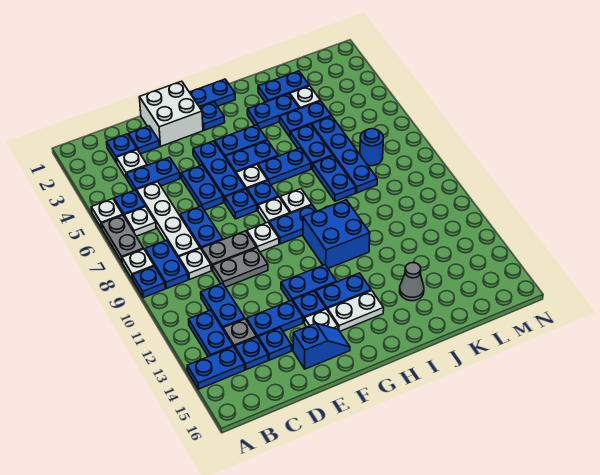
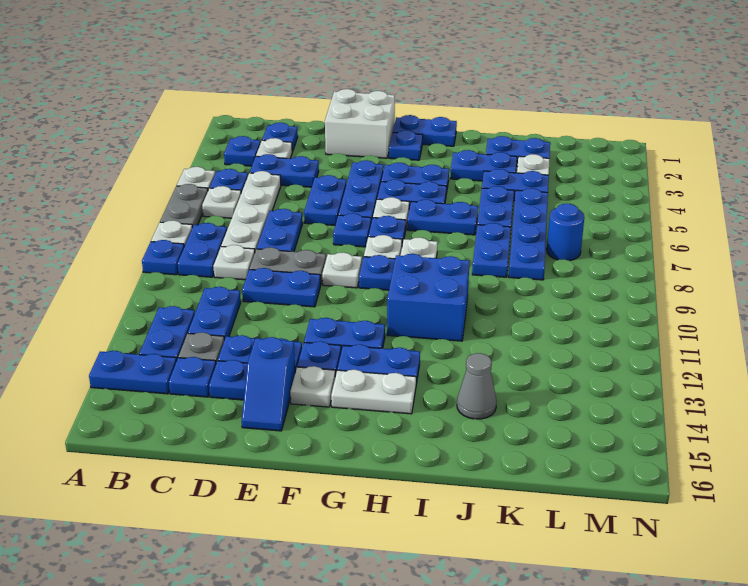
blue 1x1 plate [129,126,159,154] -> blue 1x1 plate moved to [224,136,260,166]
grey 1x2 plate [213,248,268,287] -> blue 1x2 plate [242,268,321,307]
blue 1x2 slope [293,323,350,369] -> blue 1x2 slope turned to [242,337,295,431]

